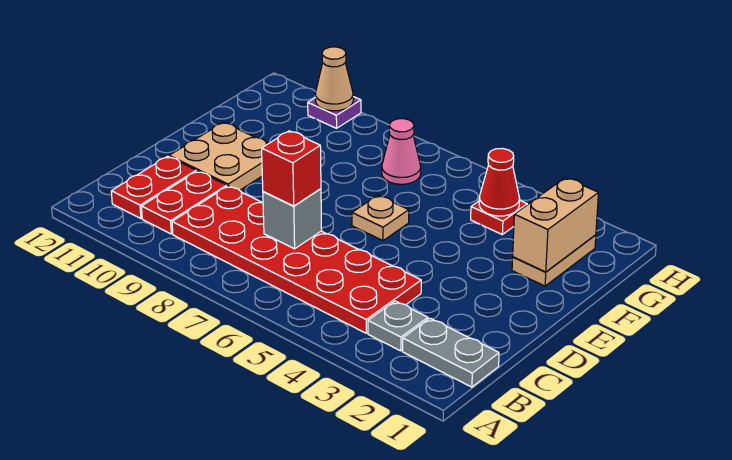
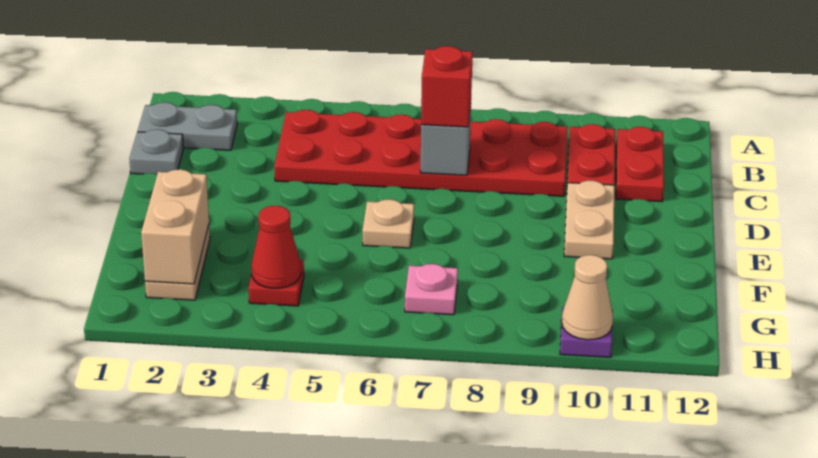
grey 1x1 plate [368,301,428,351] -> grey 1x1 plate moved to [129,129,183,174]
tan 2x2 plate [169,122,268,190] -> tan 1x2 plate [564,181,614,259]
pink 1x1 cone [382,119,421,184] -> pink 1x1 plate [405,264,458,315]

